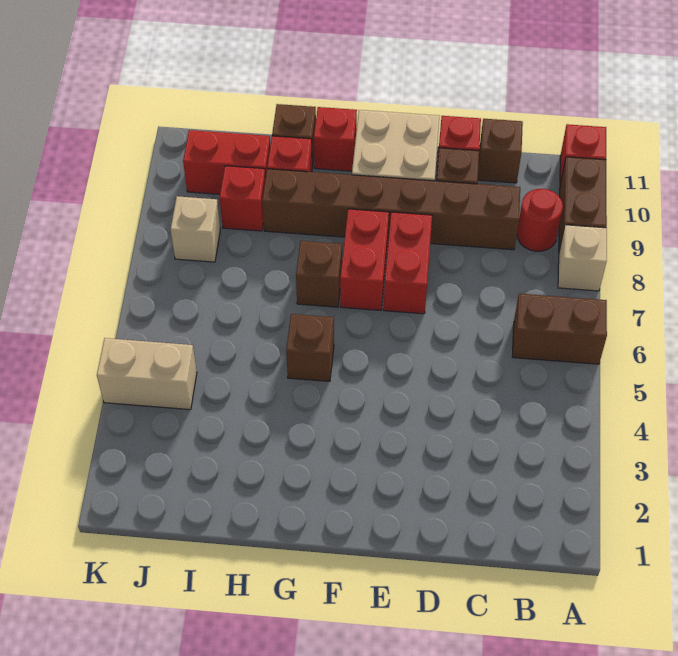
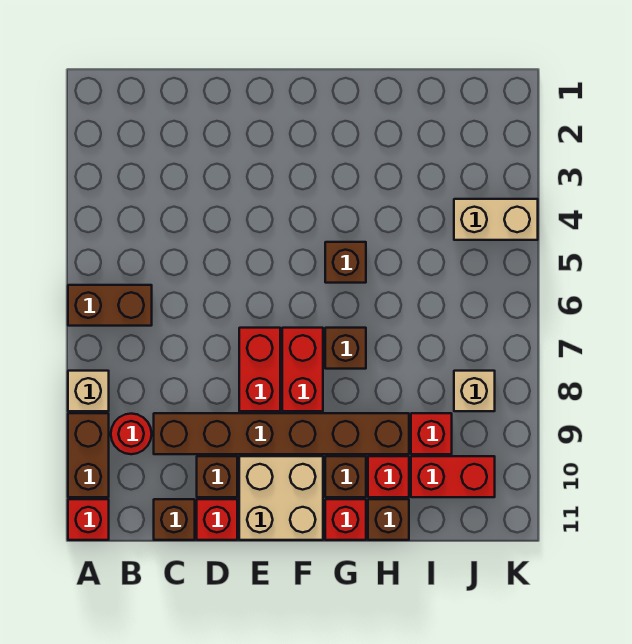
none -> brown 1x1 brick [325,456,366,497]

